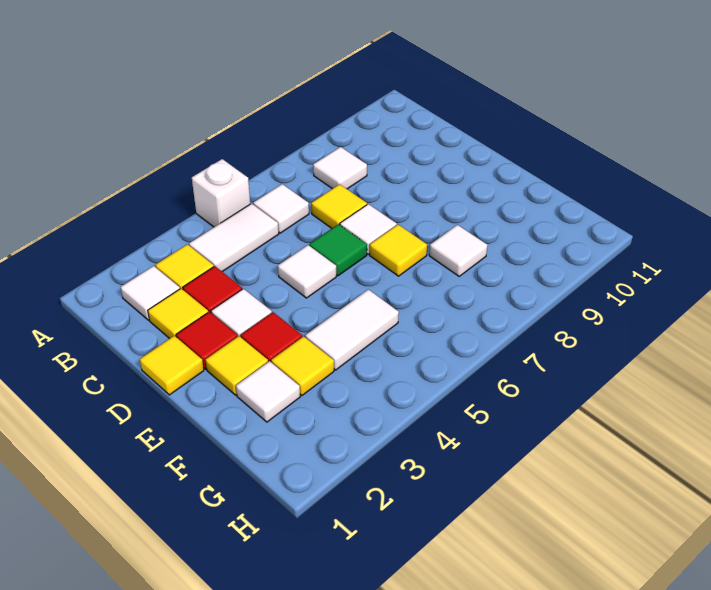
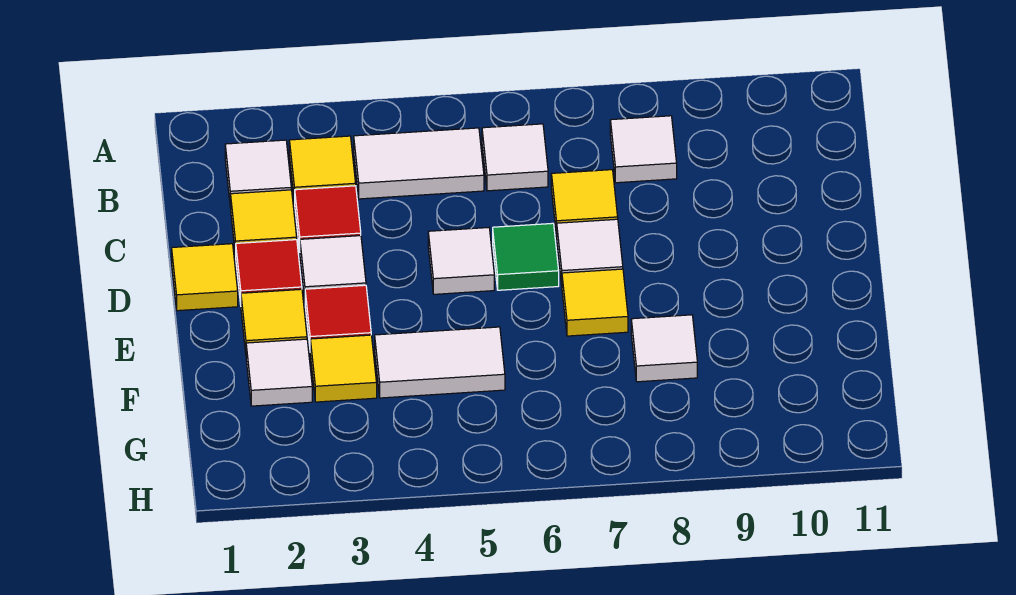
white 1x1 brick [192,159,250,227] -> none

